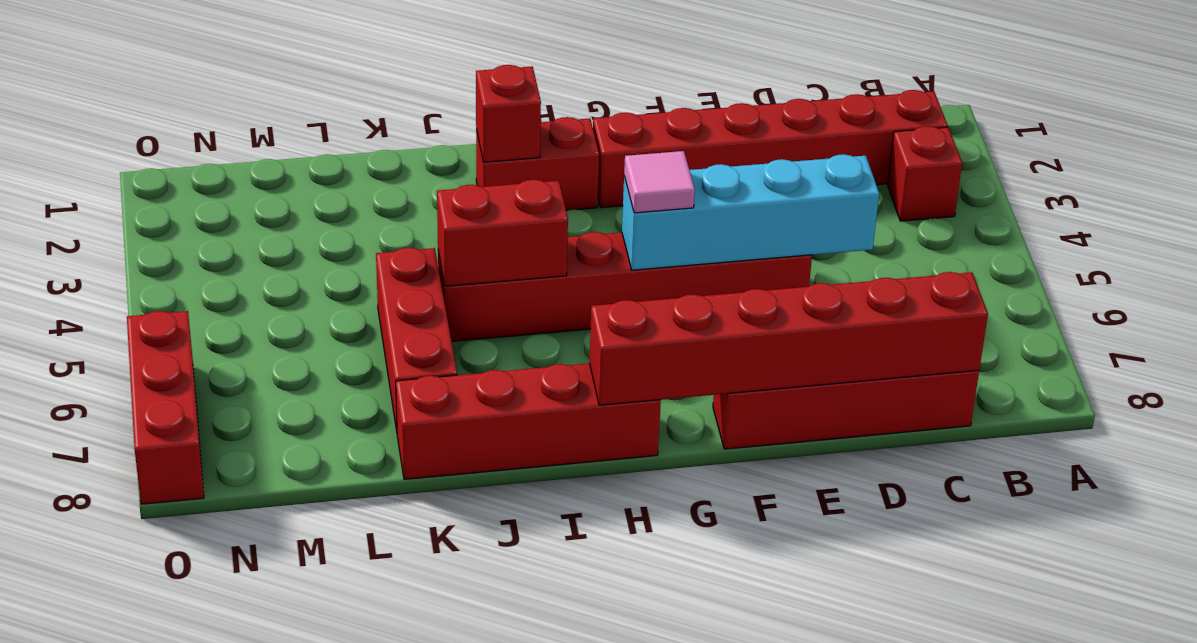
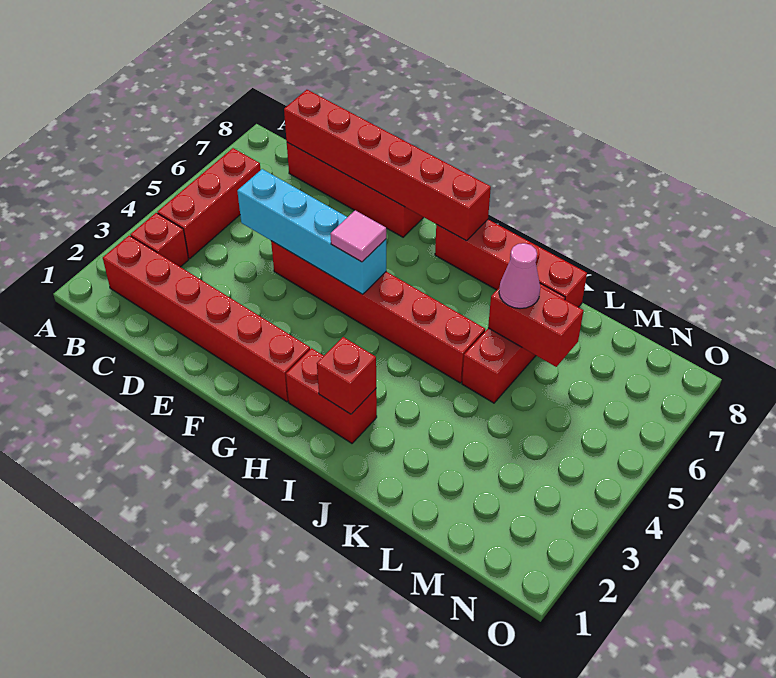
red 1x2 brick [437,180,568,286] -> red 1x2 brick moved to [488,287,583,367]
none -> pink 1x1 cone [499,243,540,309]
red 1x3 brick [127,311,204,504] -> red 1x3 brick moved to [158,148,261,258]

